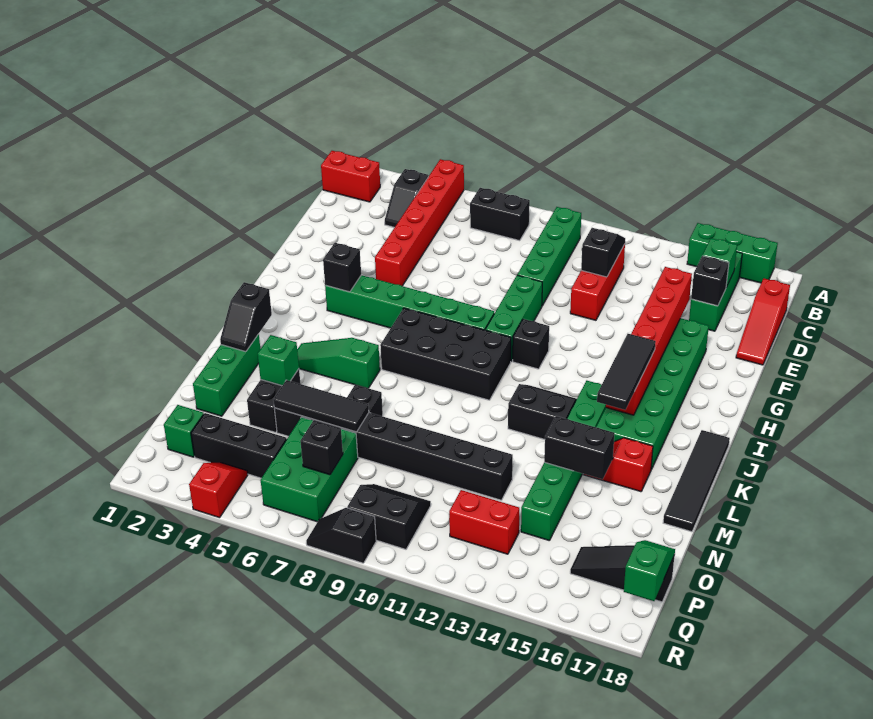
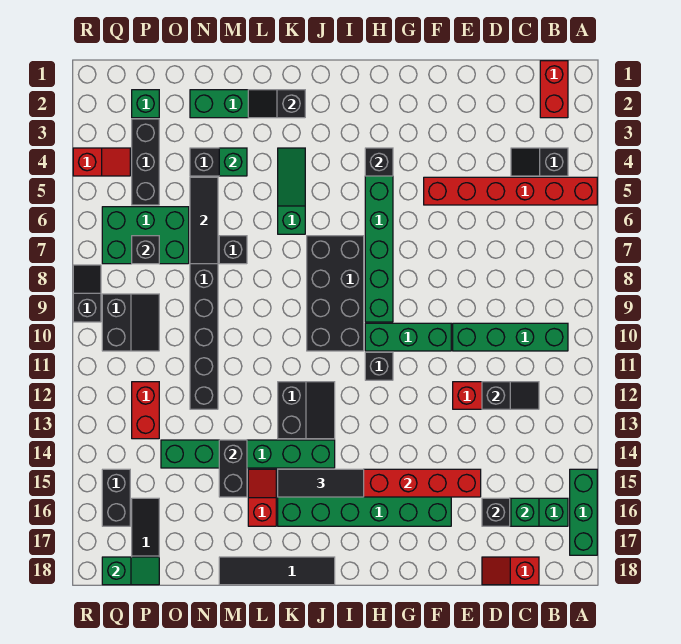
black 1x2 brick [470,188,530,241] -> black 1x2 brick moved to [102,469,130,526]
red 1x3 slope [736,279,790,365] -> red 1x2 slope [482,557,539,585]

